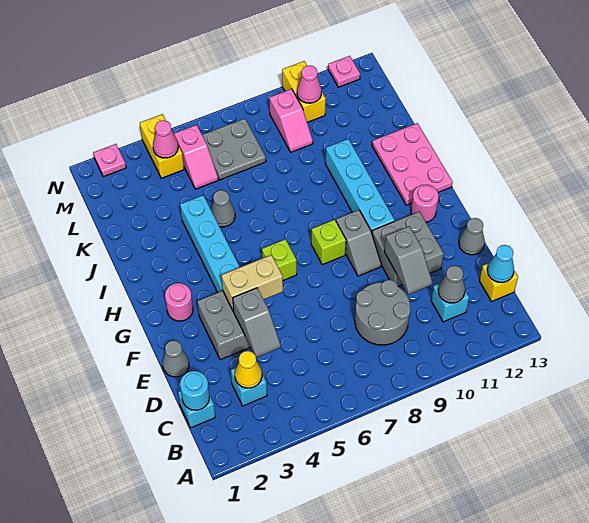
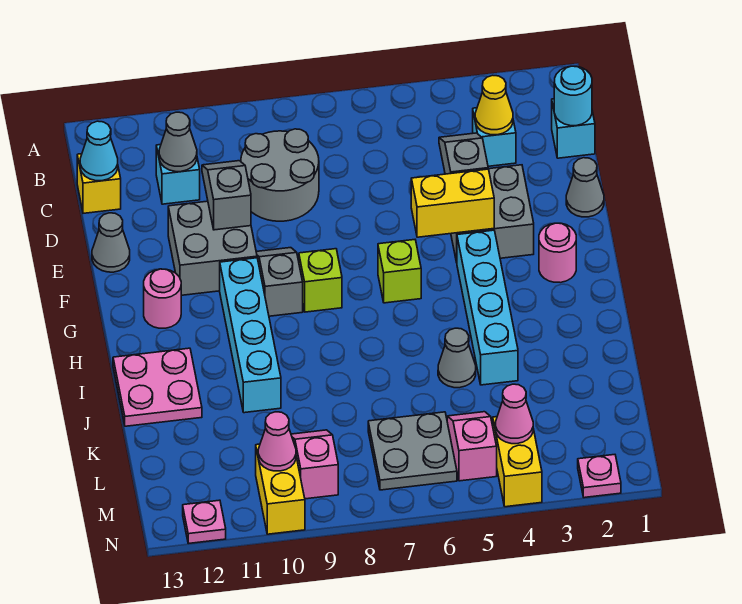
tan 1x2 brick [221,255,283,311] -> yellow 1x2 brick [411,169,494,237]
pink 2x3 plate [372,123,453,205] -> pink 2x2 plate [113,348,202,426]

